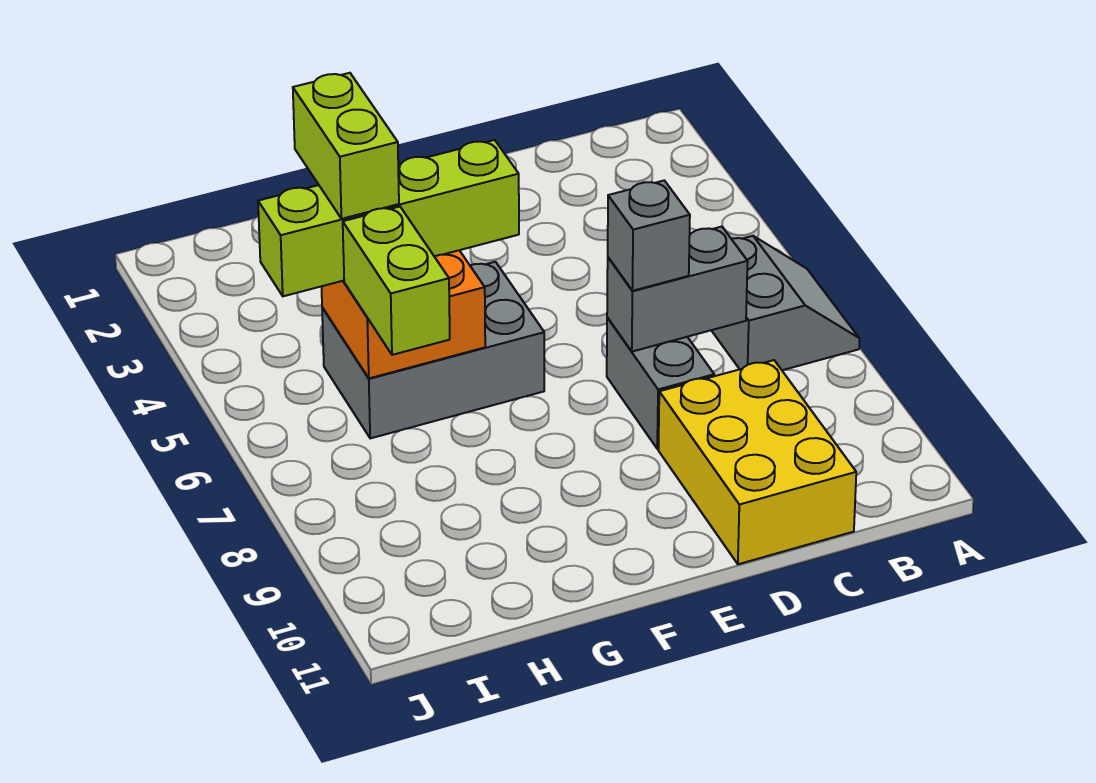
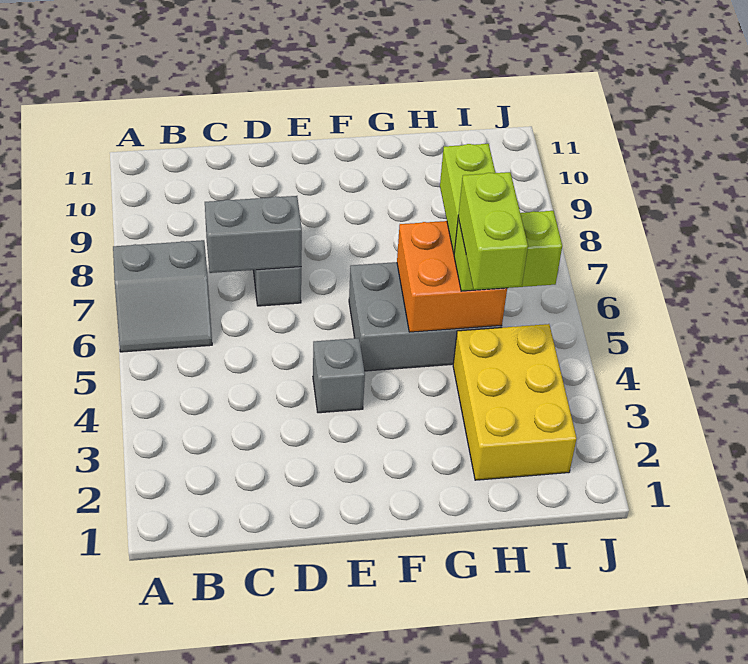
grey 2x2 slope [711,236,860,370] -> grey 2x2 slope turned to [113,240,212,352]
yellow 2x3 brick [658,360,856,564] -> yellow 2x3 brick moved to [453,324,577,480]
grey 1x1 brick [608,180,690,291] -> grey 1x1 brick moved to [313,338,365,413]
lime 1x4 brick [258,140,519,296] -> lime 1x2 brick [454,211,562,291]

